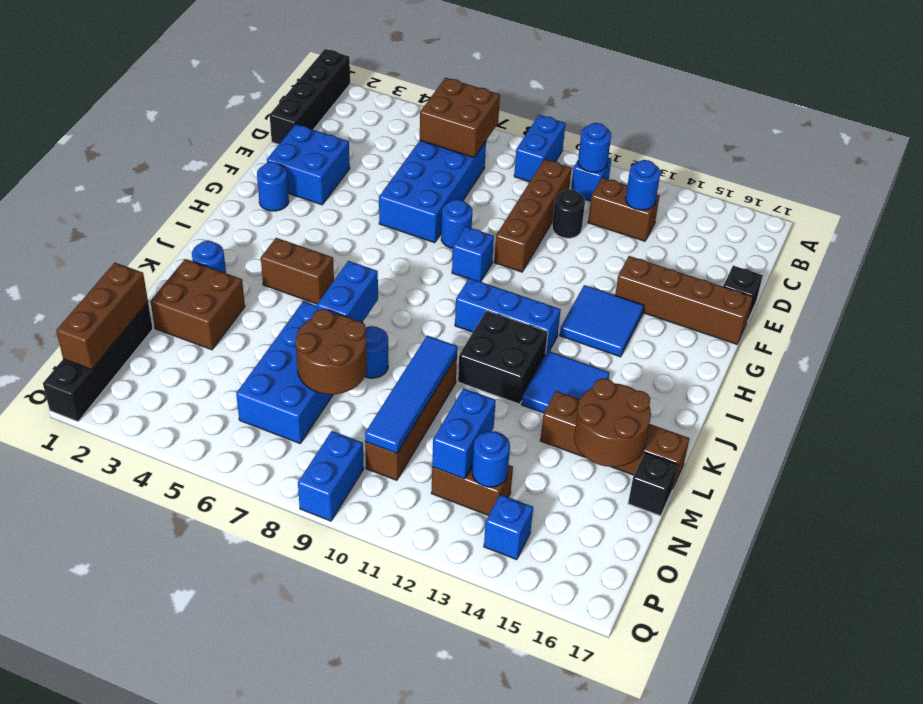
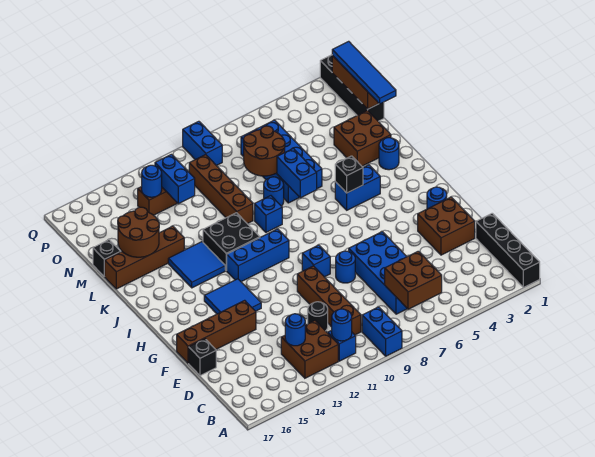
brown 1x2 brick [588,177,660,241] -> brown 2x2 brick [281,321,338,378]
blue 2x2 brick [267,124,350,205] -> brown 2x2 brick [418,197,475,255]
brown 1x2 brick [261,238,334,304] -> blue 1x2 brick [335,165,380,210]
none -> black 1x1 brick [335,156,363,193]
blue 1x4 tile [365,336,457,453] -> blue 1x4 tile moved to [332,41,396,104]
blue 1x1 brick [484,494,533,559] -> blue 1x1 brick moved to [255,196,282,232]

